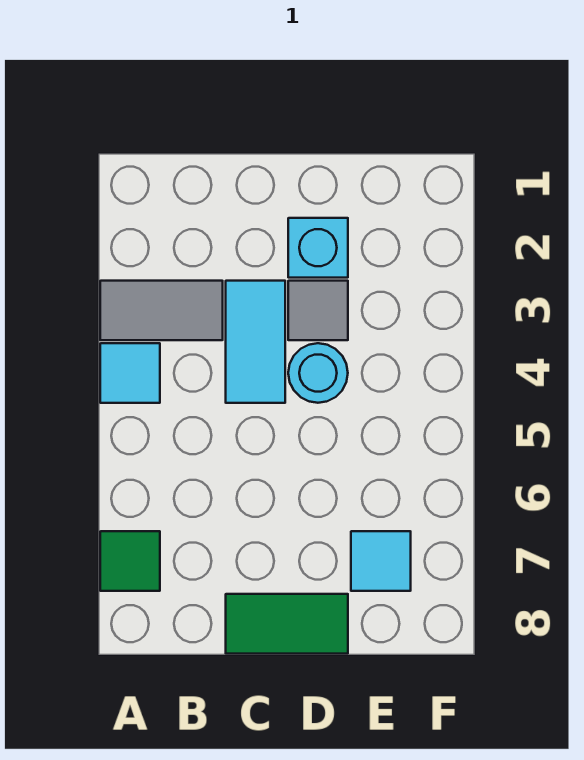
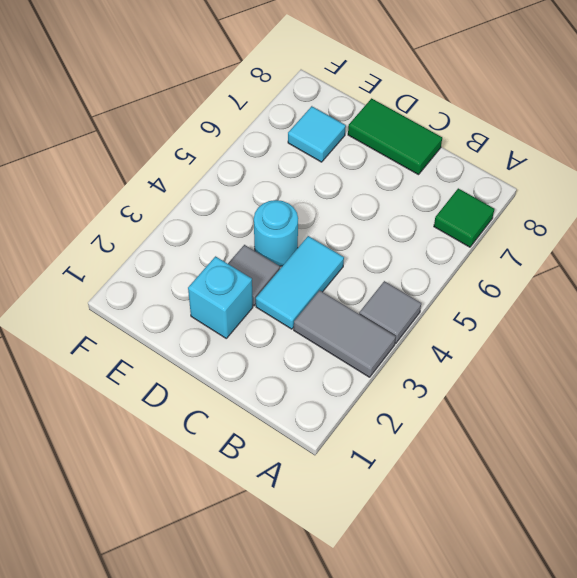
cyan 1x1 tile [100,343,160,403] -> grey 1x1 tile [359,281,421,344]

